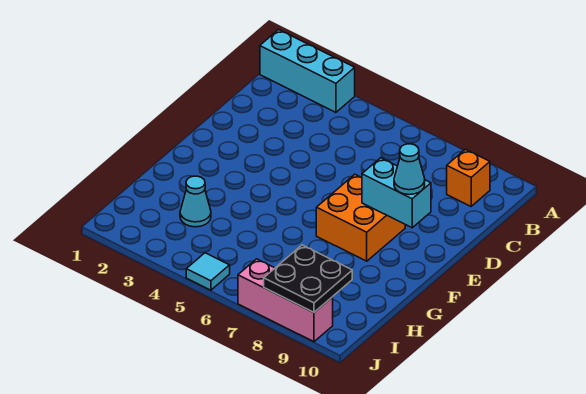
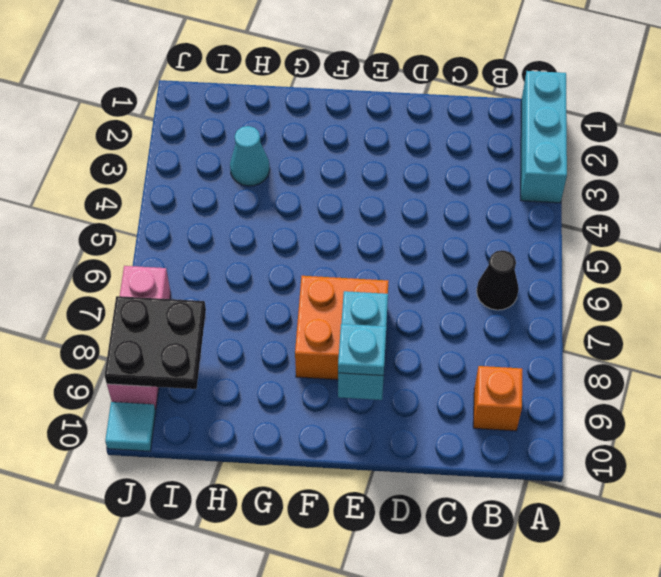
none -> black 1x1 cone [477,250,519,310]
cyan 1x1 cone [394,144,425,195] -> cyan 1x1 plate [338,324,386,376]
cyan 1x1 tile [186,253,230,290] -> cyan 1x1 tile moved to [105,402,156,451]

